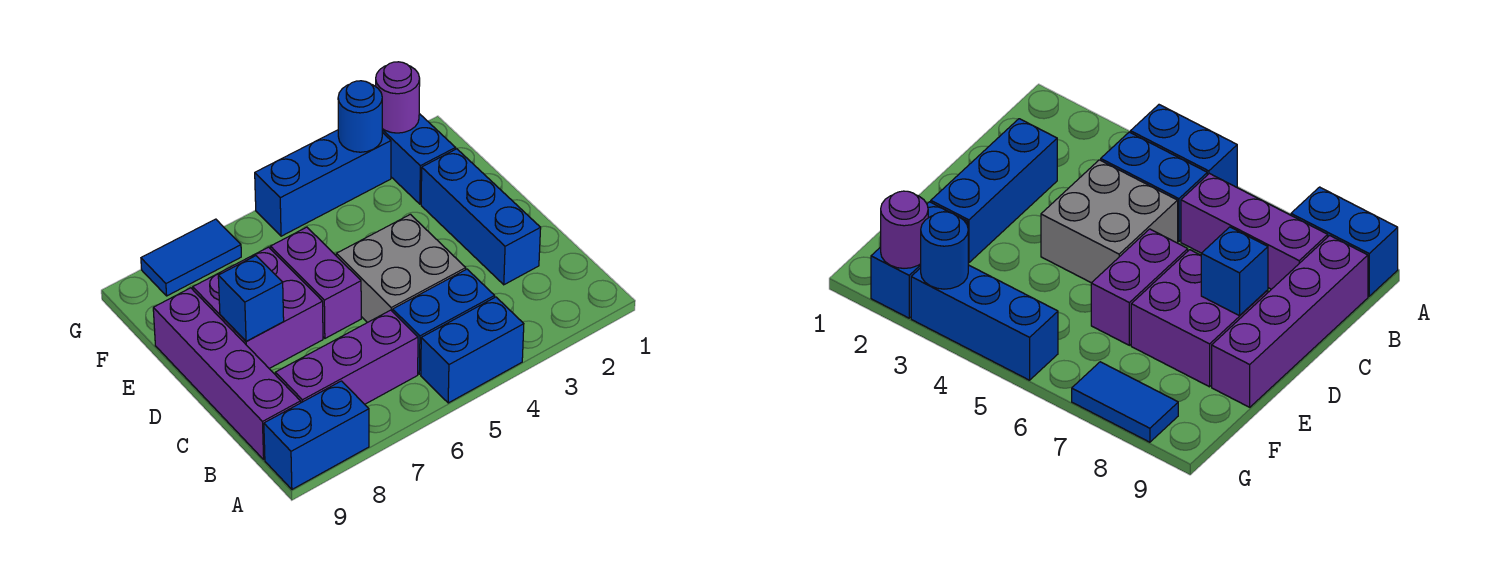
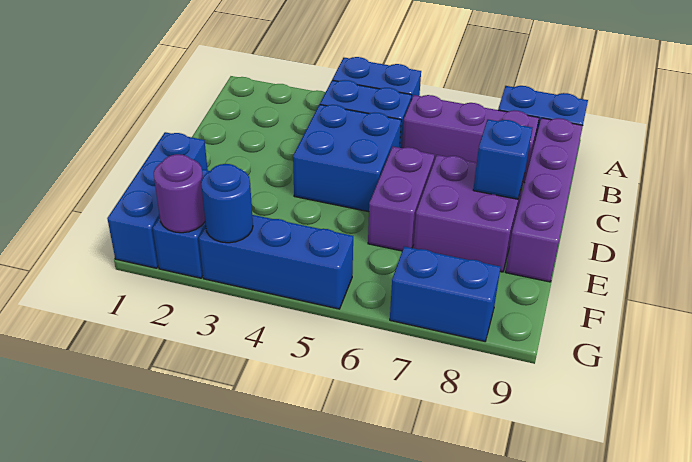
blue 1x3 brick [421,149,541,285] -> blue 1x3 brick moved to [107,132,208,268]
grey 2x2 brick [336,214,466,323] -> blue 2x2 brick [293,104,401,212]
blue 1x2 tile [141,219,241,296] -> blue 1x2 brick [390,246,501,341]

